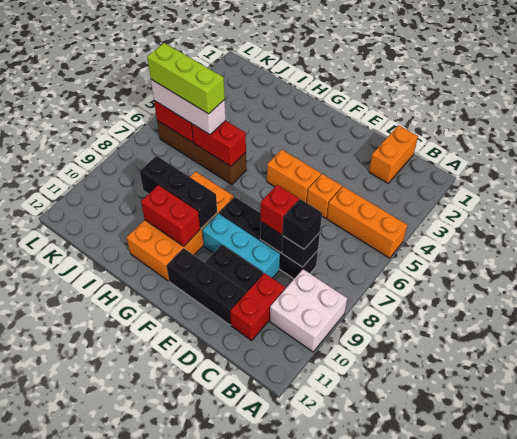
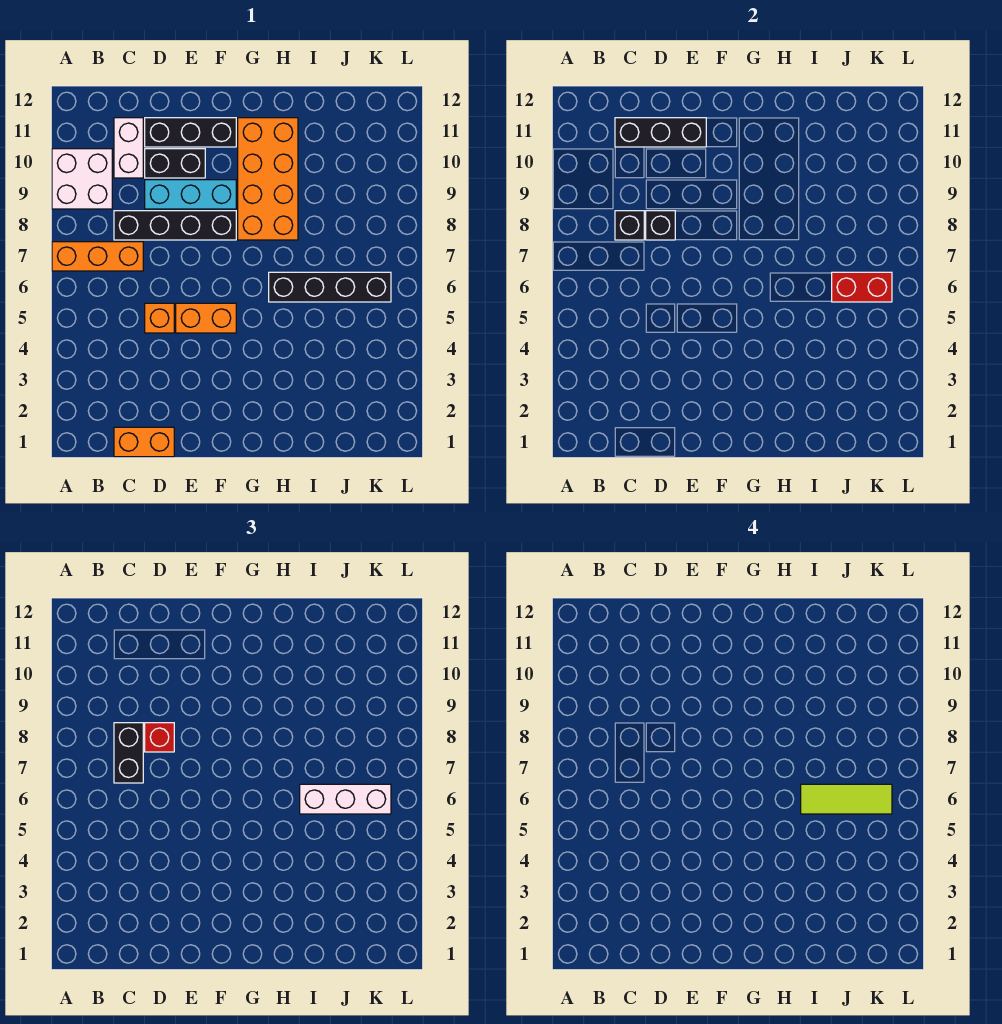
orange 1x3 brick [327,186,407,258] -> orange 1x3 brick moved to [52,242,143,271]
orange 1x2 brick [369,125,418,183] -> orange 1x2 brick turned to [114,427,174,457]
black 1x1 brick [283,199,322,249] -> black 1x2 brick [114,723,143,783]
red 1x2 brick [230,273,285,340] -> white 1x2 brick [114,118,143,178]
black 1x3 brick [140,156,217,228] -> black 1x3 brick moved to [615,118,706,147]
red 1x2 brick [141,185,200,246] -> none
brown 1x4 brick [157,121,246,184] -> black 1x4 brick [269,272,391,302]
red 1x2 brick [192,121,246,166] -> none
lime 1x3 brick [147,43,225,114] -> lime 1x3 tile [801,784,892,814]

